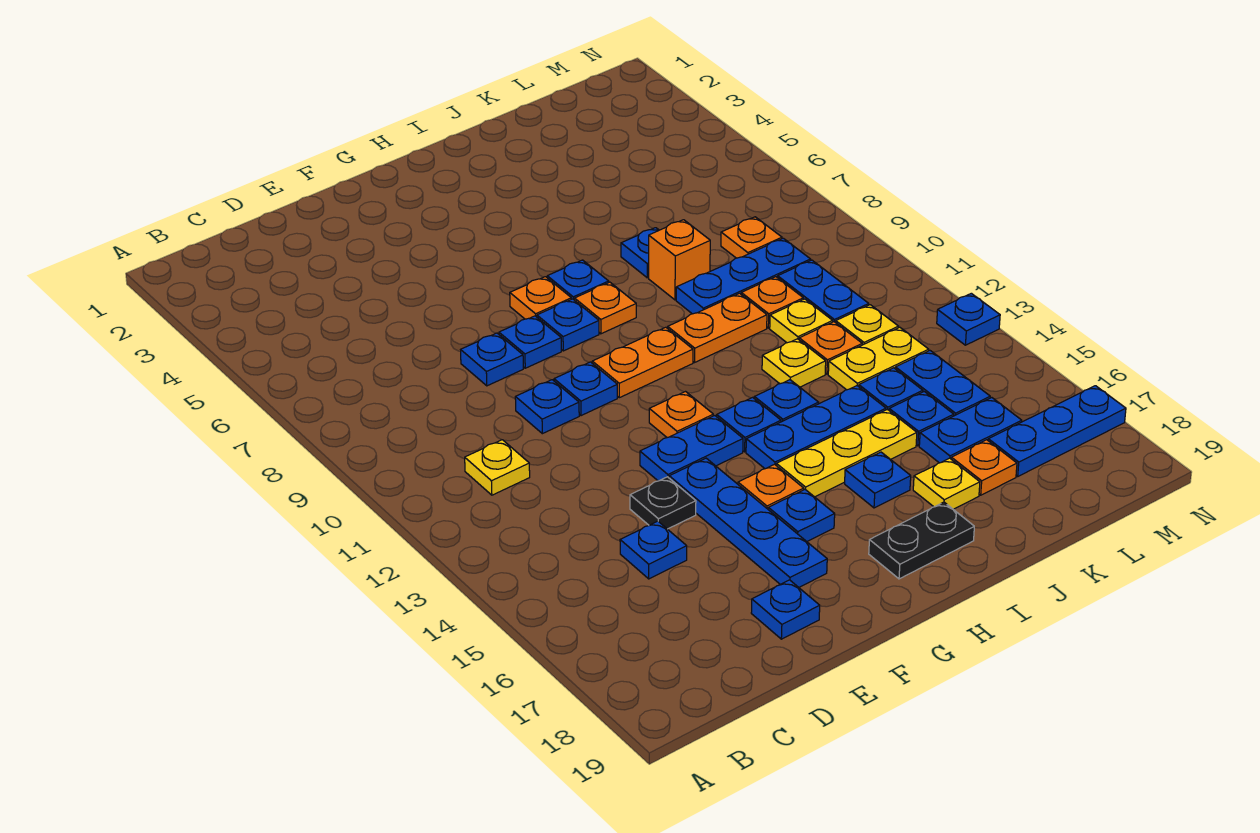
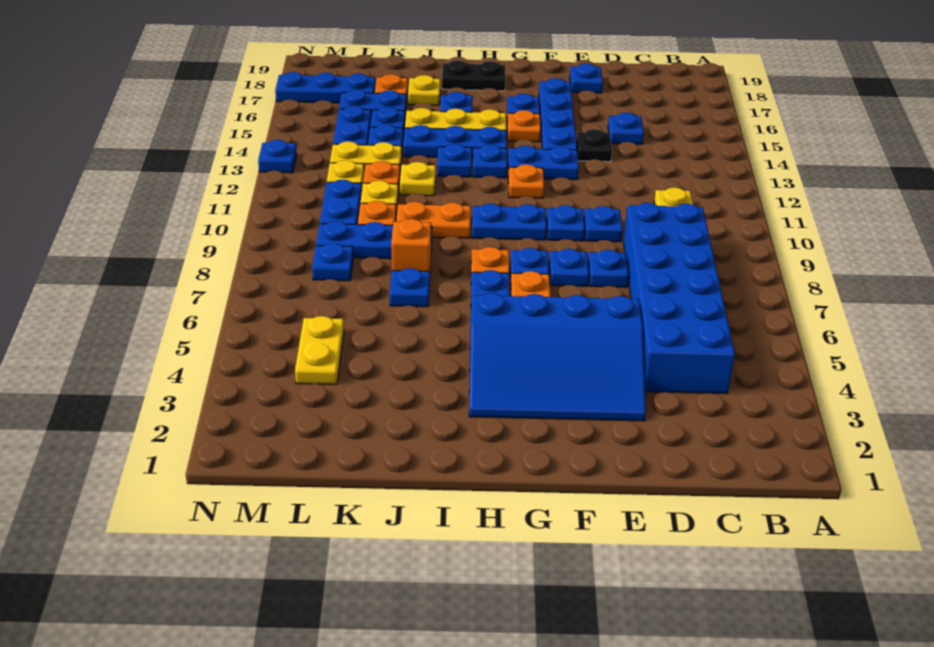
none -> blue 2x6 brick [623,203,735,394]
none -> blue 3x4 slope [469,293,646,421]
orange 1x2 plate [592,327,693,398] -> blue 1x2 plate [472,203,547,240]
none -> yellow 1x2 plate [295,316,344,384]
orange 1x1 plate [721,217,782,258] -> blue 1x1 plate [312,243,353,281]

